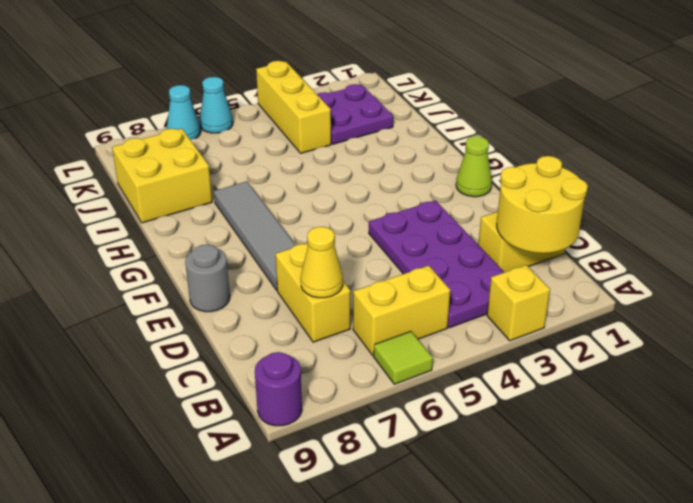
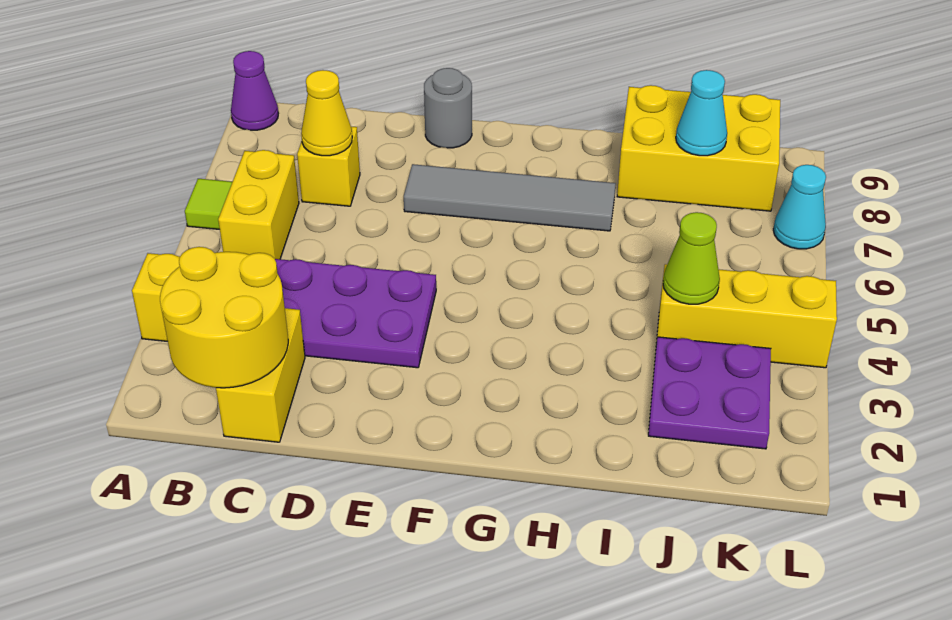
purple 1x1 round brick [255,352,302,426] -> purple 1x1 cone [231,51,278,130]
yellow 1x2 brick [276,243,350,342] -> yellow 1x1 brick [297,126,360,206]
lime 1x1 cone [456,136,492,197] -> lime 1x1 cone moved to [663,212,720,304]
yellow 2x2 brick [112,128,212,223] -> yellow 2x3 brick [617,85,780,211]
cyan 1x1 cone [200,77,233,133] -> cyan 1x1 cone moved to [676,70,727,156]

